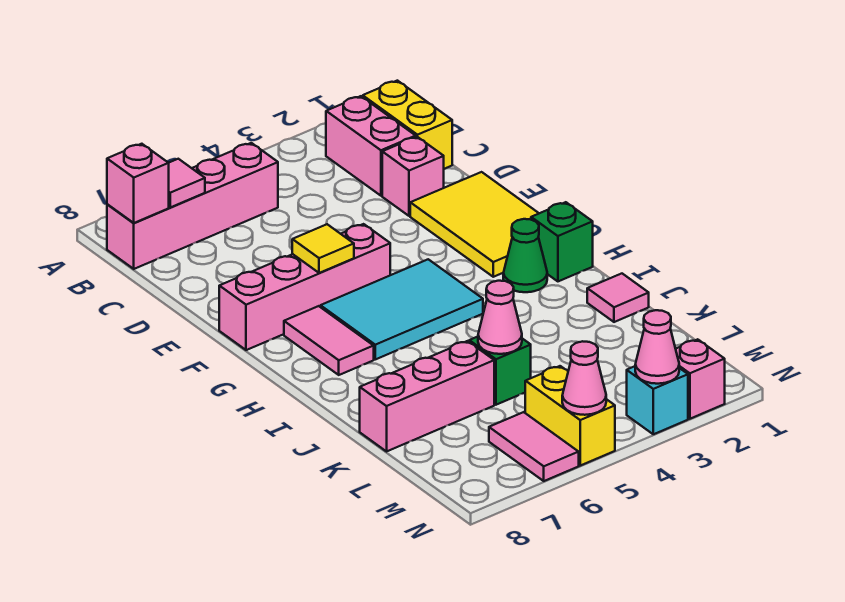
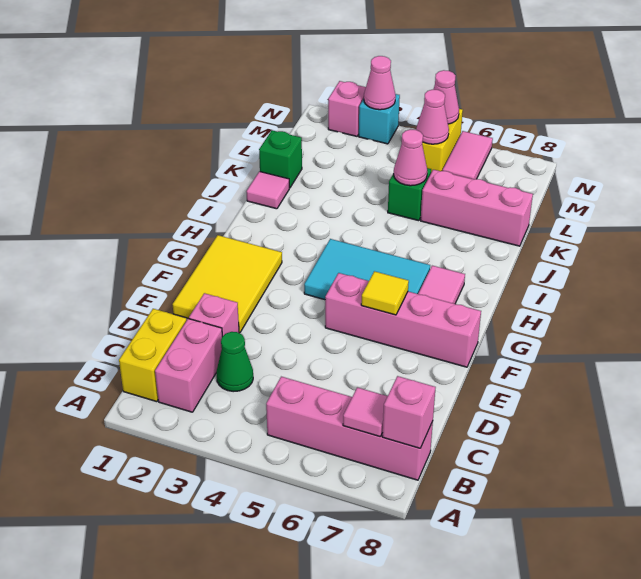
green 1x1 brick [531,202,593,281] -> green 1x1 brick moved to [259,130,302,188]
green 1x1 cone [503,219,547,292] -> green 1x1 cone moved to [216,332,253,392]
none -> pink 1x1 cone [416,90,449,144]

